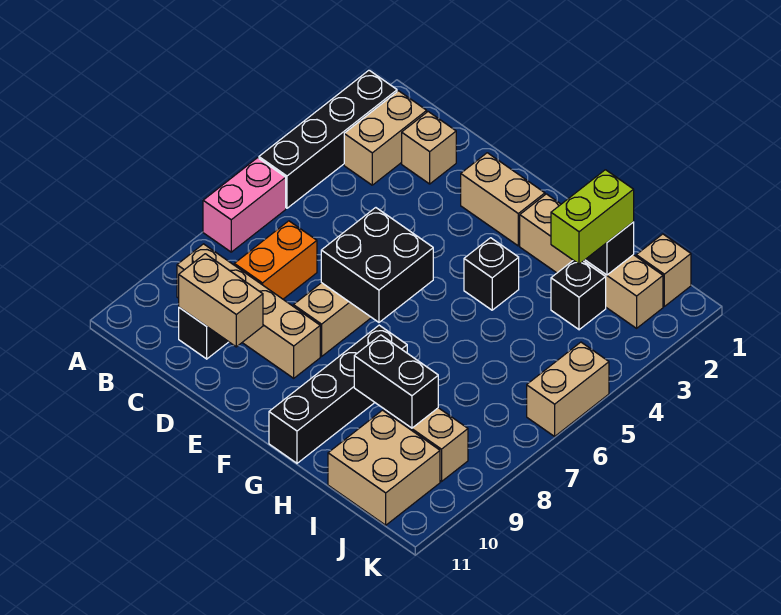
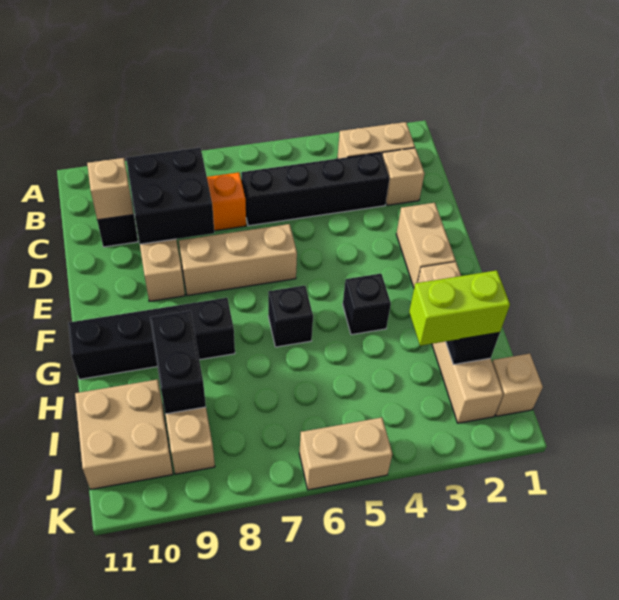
black 1x4 brick [259,70,397,208] -> black 1x4 brick moved to [241,153,389,226]
pink 1x2 brick [203,158,286,252] -> none
tan 1x2 brick [179,254,263,347] -> tan 1x1 brick [87,158,133,220]
black 2x2 brick [321,208,433,322] -> black 2x2 brick moved to [126,148,214,244]
black 1x1 brick [551,260,606,330] -> black 1x1 brick moved to [268,286,313,347]

